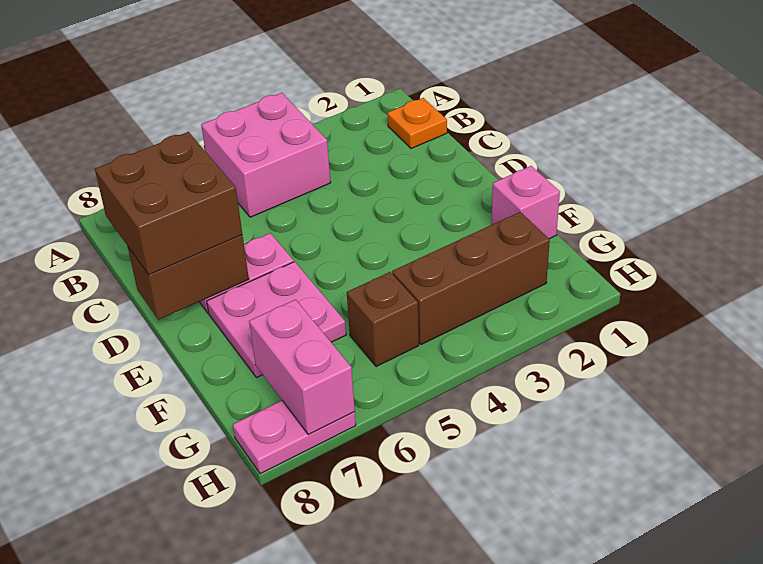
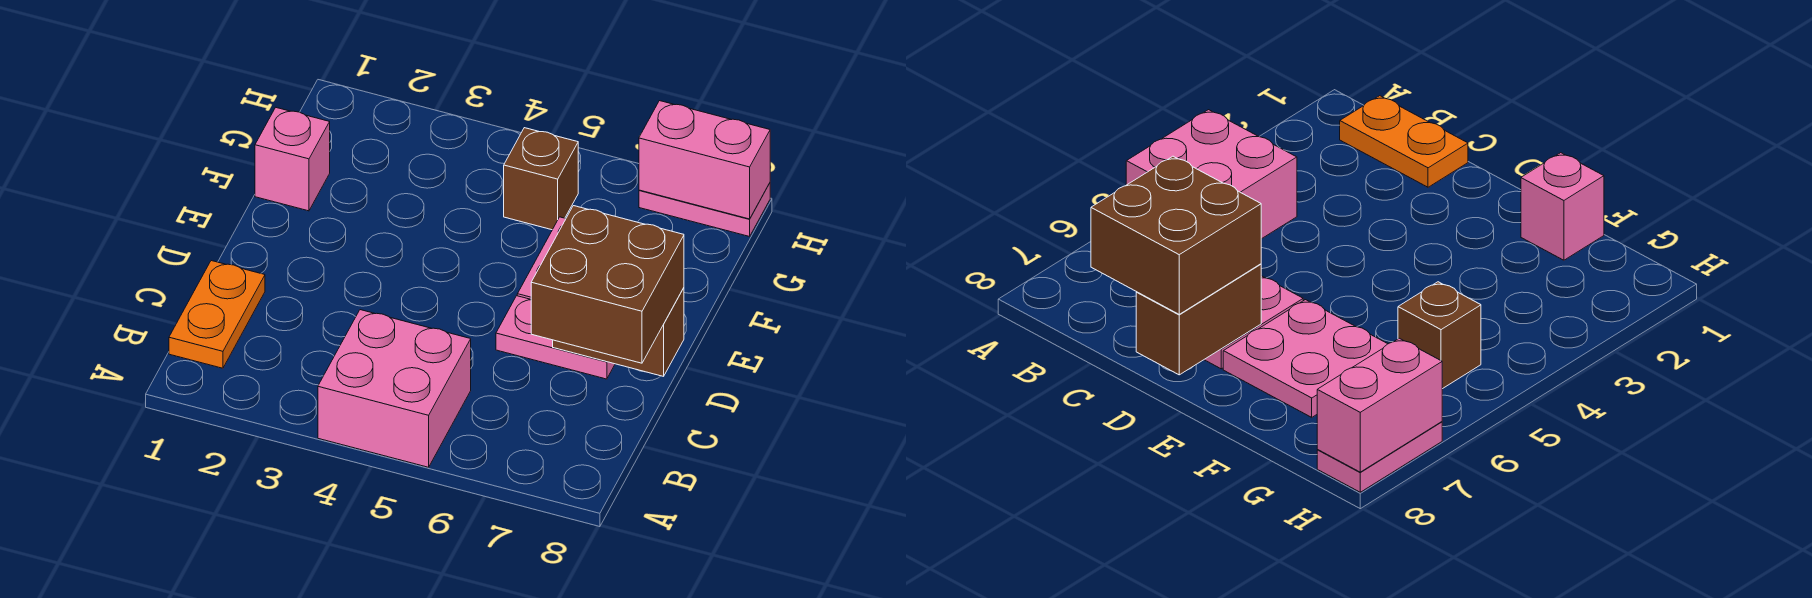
orange 1x1 plate [387,98,447,149] -> orange 1x2 plate [169,261,265,368]
brown 1x3 brick [392,212,550,345] -> none
pink 1x2 brick [249,300,355,434] -> pink 1x2 brick turned to [639,101,770,219]

